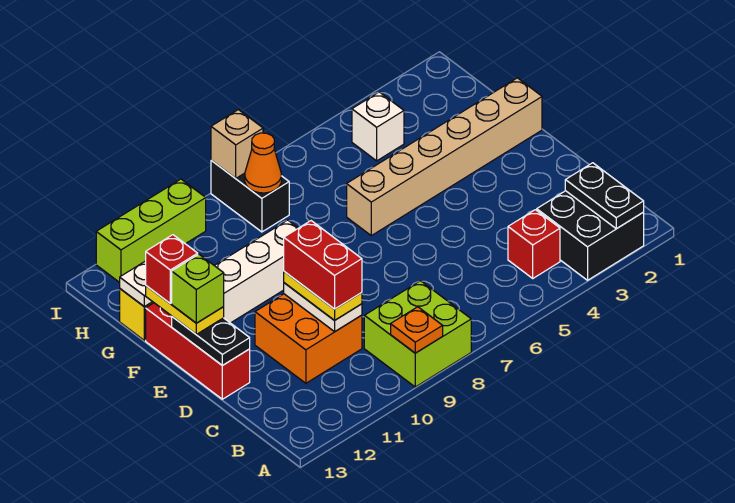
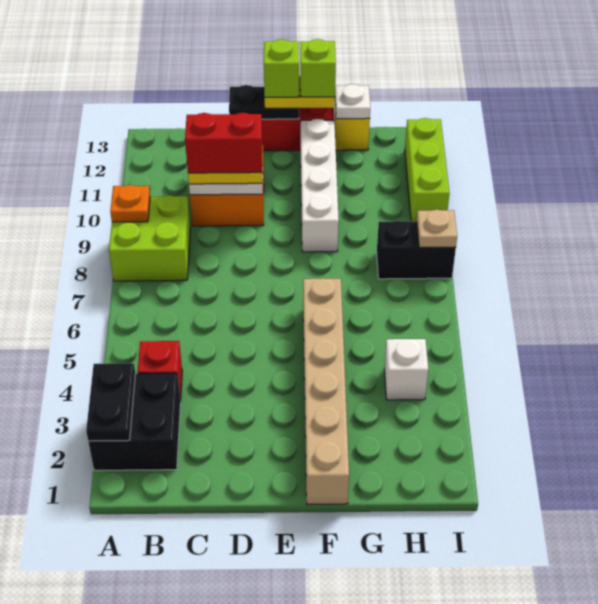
black 1x2 plate [565,163,644,229] -> black 1x2 plate turned to [86,363,135,441]
red 1x1 brick [146,235,198,303] -> lime 1x1 brick [300,39,336,97]
orange 1x1 cone [245,133,281,193] -> none
tan 1x1 brick [211,110,263,178] -> tan 1x1 plate [417,210,457,247]

